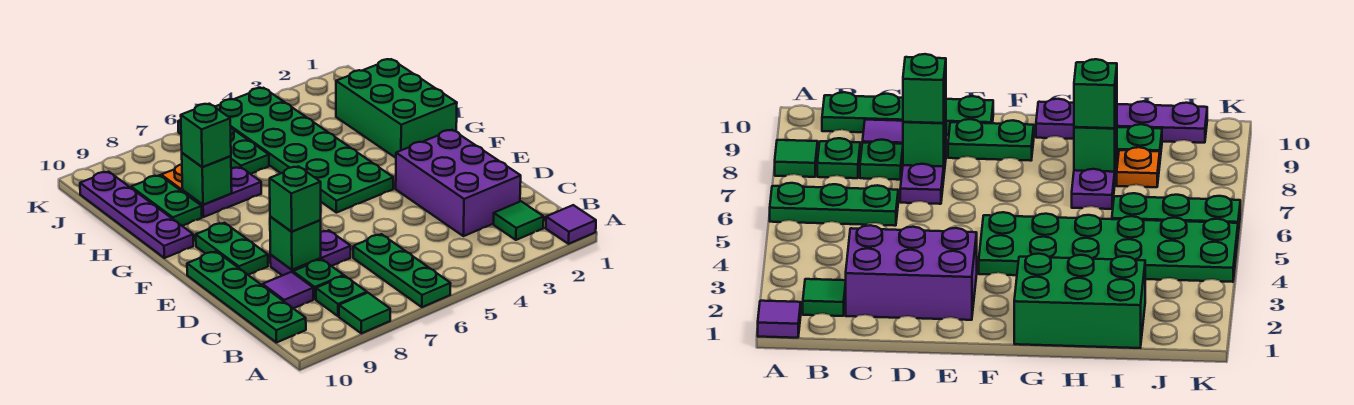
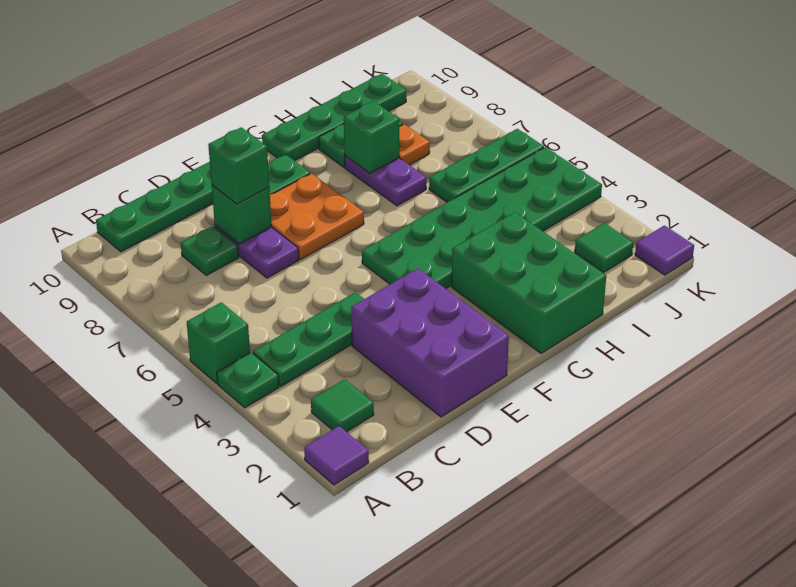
green 1x3 plate [353,234,451,307] -> green 1x3 plate moved to [253,292,364,386]
green 1x1 tile [339,293,390,333] -> green 1x1 tile moved to [575,223,633,272]
green 1x1 plate [316,276,367,316] -> green 1x1 plate moved to [217,352,279,408]
purple 2x3 brick [396,130,521,236] -> purple 2x3 brick turned to [351,268,509,417]
purple 1x1 tile [263,272,313,308] -> purple 1x1 tile moved to [635,225,694,275]
none -> orange 2x2 plate [270,174,364,259]
green 2x3 brick [336,59,457,158] -> green 2x3 brick turned to [452,212,606,353]
purple 1x4 plate [80,172,193,258] -> green 1x4 plate [262,74,406,161]
green 1x1 brick [181,104,231,167] -> green 1x1 brick moved to [187,302,250,383]

